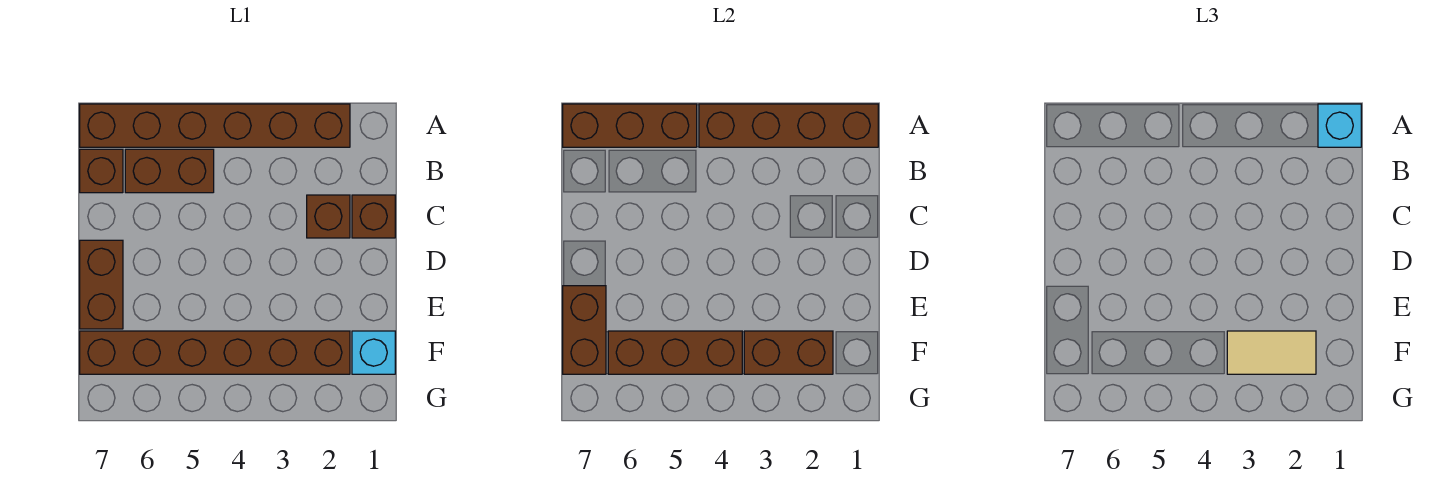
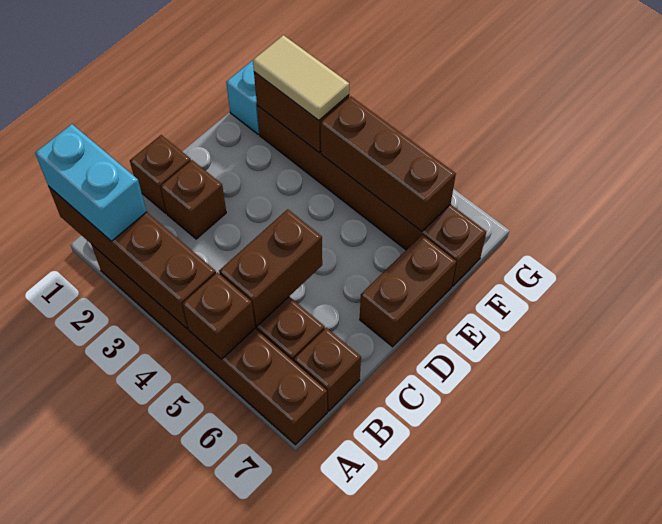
cyan 1x1 brick [1318,104,1361,147] -> cyan 1x2 brick [35,124,147,241]
brown 1x3 brick [563,104,697,147] -> brown 1x1 brick [182,272,255,359]
brown 1x2 brick [563,286,606,374] -> brown 1x2 brick moved to [219,209,322,326]

